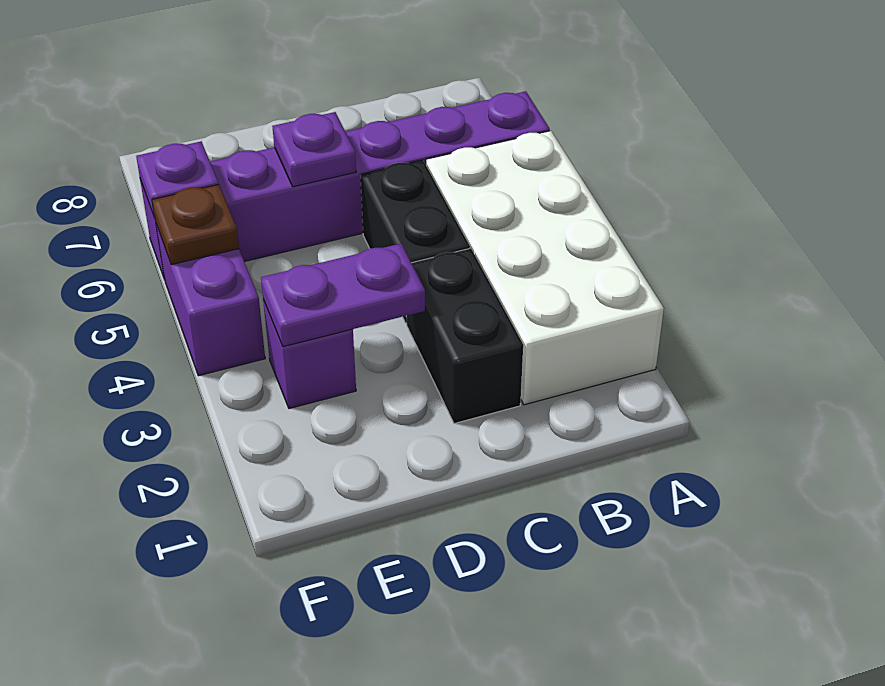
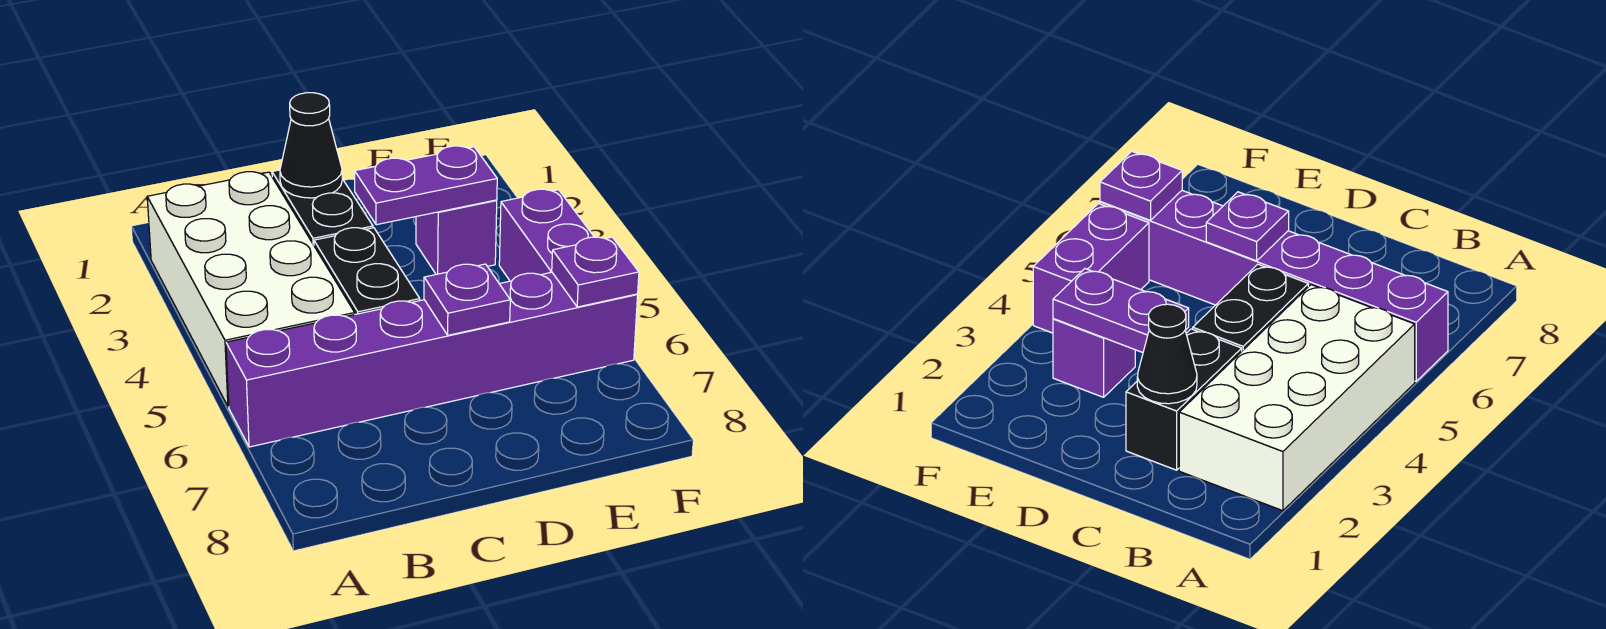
none -> black 1x1 cone [280,93,342,198]
brown 1x1 plate [152,185,239,265] -> none

